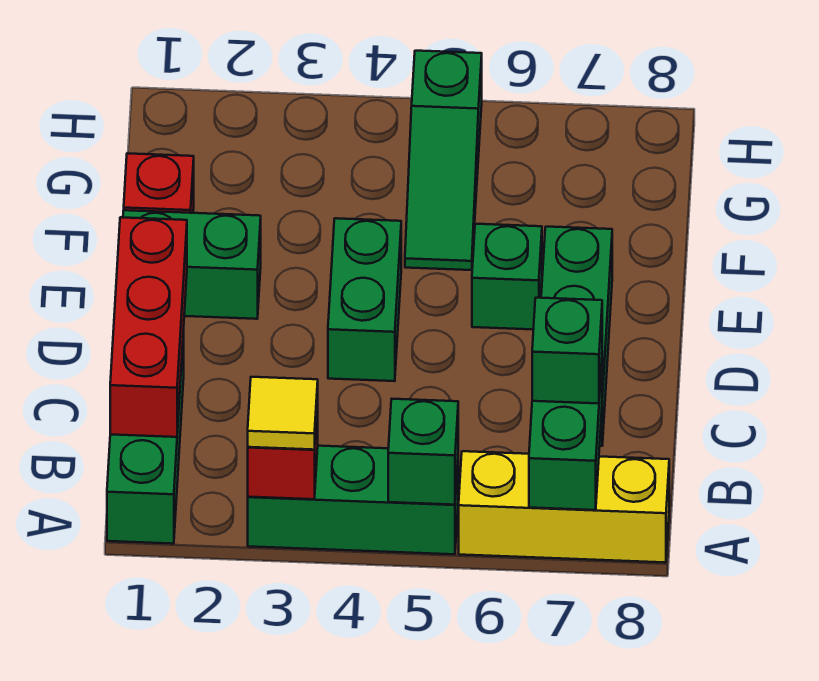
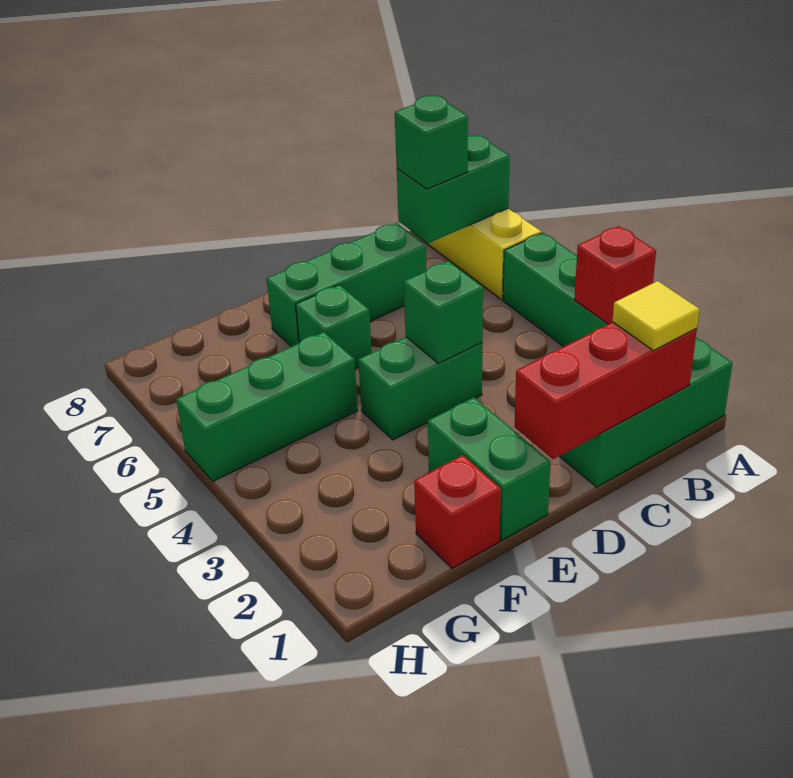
yellow 1x1 tile [248,377,318,450] -> yellow 1x1 tile moved to [612,281,699,351]
green 1x1 brick [388,399,458,505] -> green 1x1 brick moved to [404,261,483,364]
green 1x3 slope [405,51,482,270] -> green 1x3 brick [176,332,358,481]

